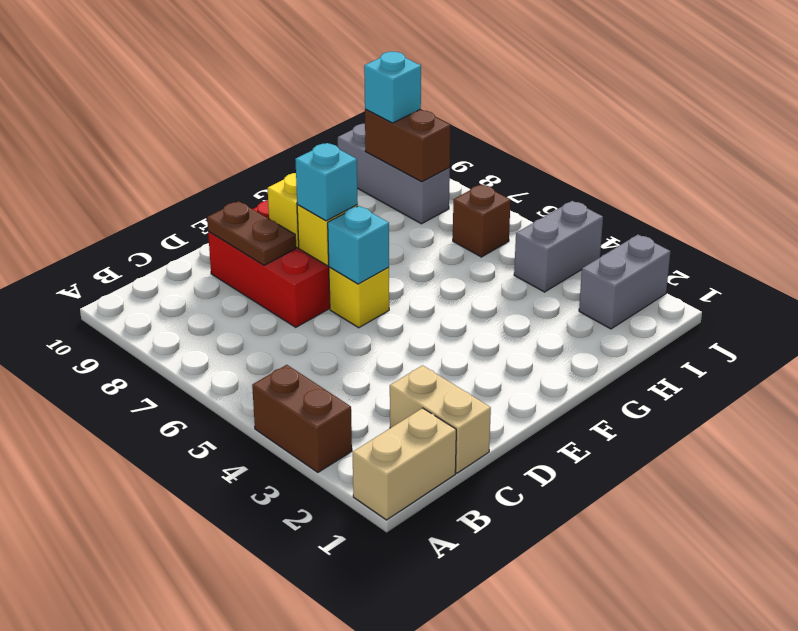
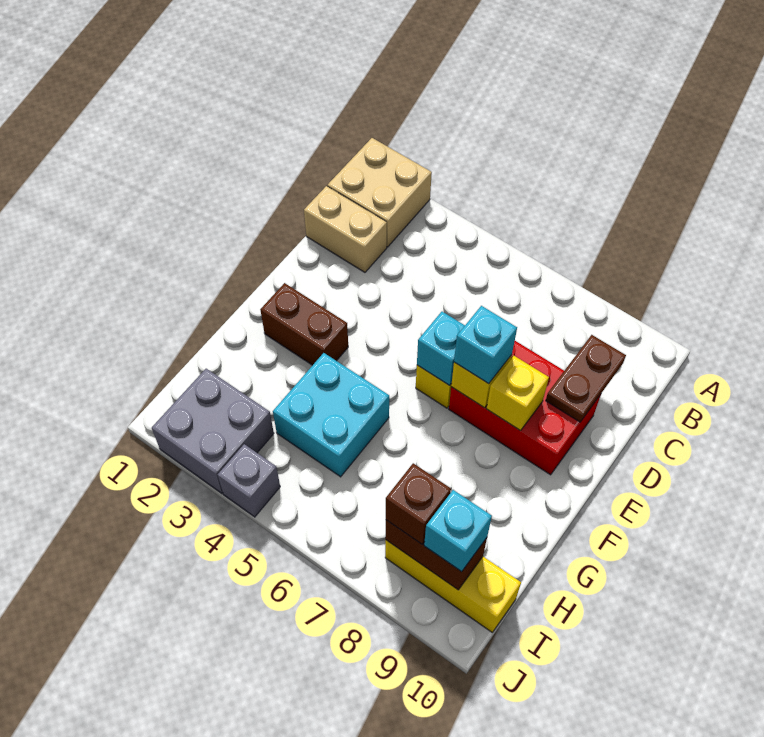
tan 1x2 brick [353,408,456,520] -> tan 2x2 brick [327,138,432,247]
brown 1x2 brick [252,365,352,472] -> brown 1x2 brick moved to [260,283,348,365]
brown 1x2 plate [207,201,296,265] -> brown 1x2 plate turned to [546,335,626,422]
none -> cyan 2x2 brick [273,353,389,477]
grey 1x2 brick [579,235,670,329] -> grey 2x2 brick [152,369,274,493]
grey 1x2 brick [514,201,603,292] -> grey 1x1 brick [217,444,280,517]
brown 1x1 brick [453,184,511,257] -> brown 1x1 brick moved to [386,463,451,544]
grey 1x3 brick [338,124,450,224] -> yellow 1x3 brick [385,540,521,633]

